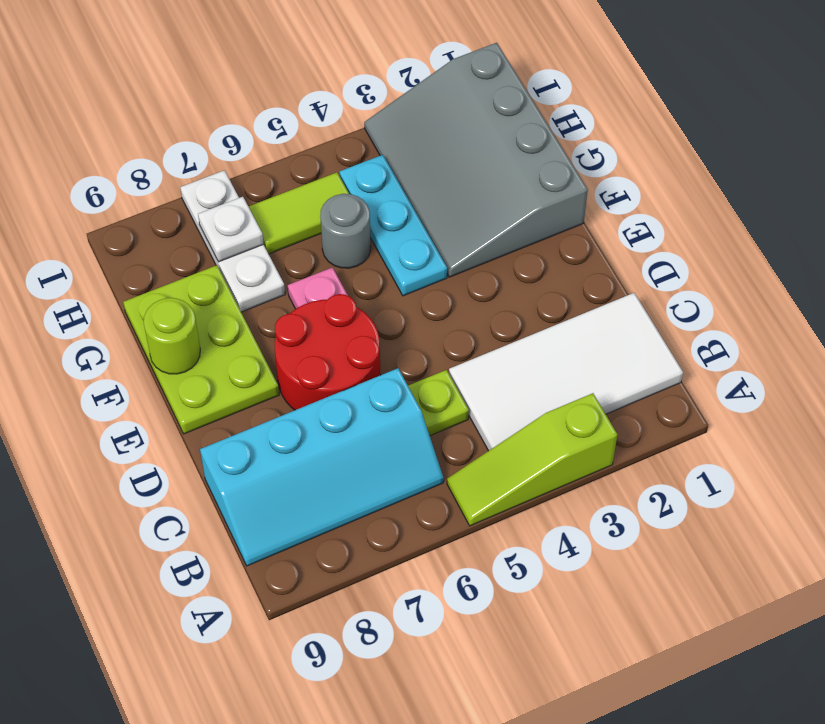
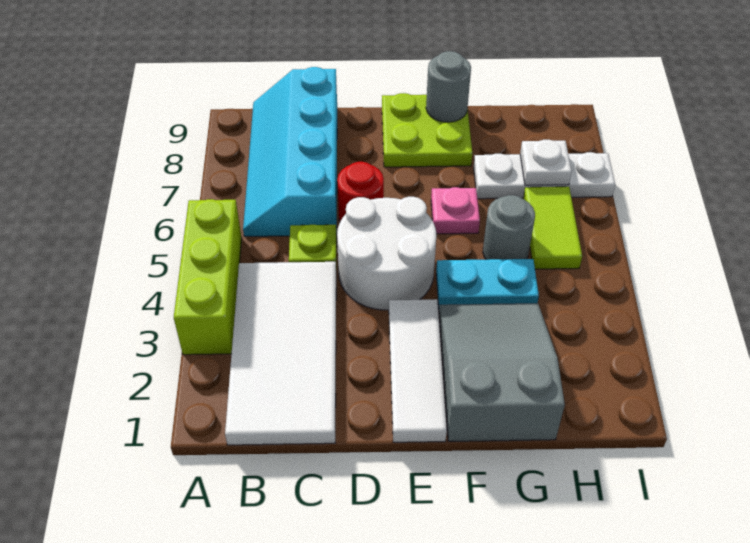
lime 1x3 slope [447,393,617,526] -> lime 1x3 brick [174,199,242,355]
none -> white 2x2 round brick [337,197,436,310]
red 2x2 round brick [275,294,380,410] -> red 1x1 round brick [337,162,384,221]
none -> white 1x3 tile [389,299,447,442]
lime 2x3 plate [123,265,279,434] -> lime 2x2 plate [382,93,472,167]
grey 3x4 slope [364,43,588,277] -> grey 2x3 slope [439,303,565,441]
cyan 1x3 plate [339,155,447,296] -> cyan 1x2 plate [436,259,539,305]
lime 1x1 round brick [144,298,200,374] -> grey 1x1 round brick [426,51,471,122]

